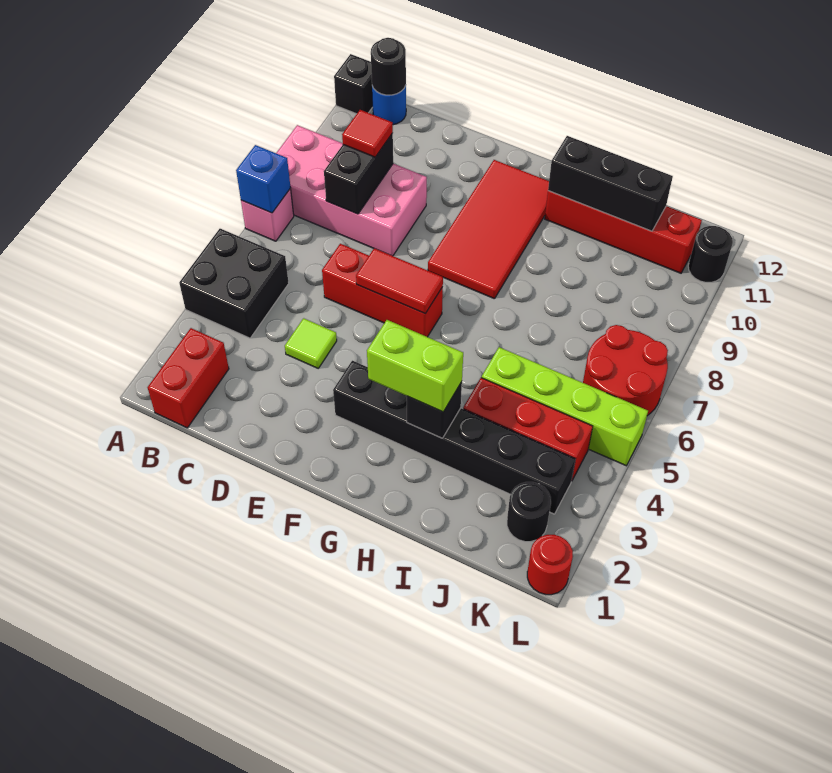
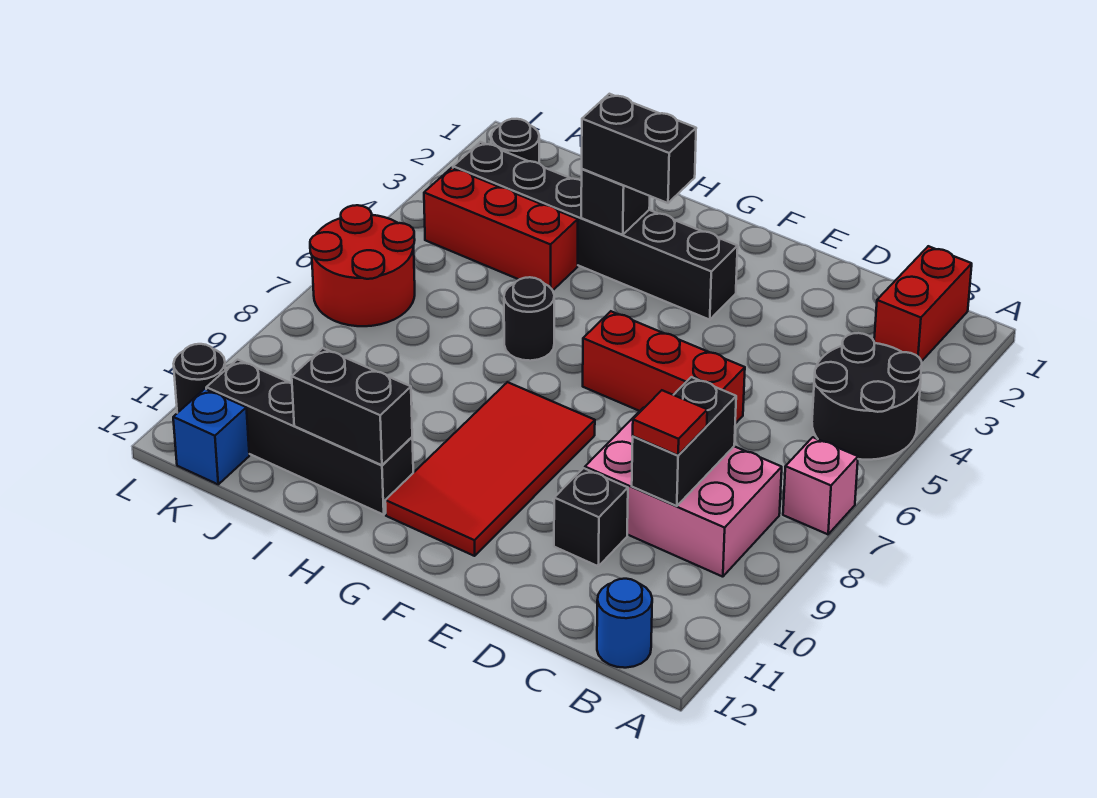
black 2x2 brick [179,229,289,338] -> black 2x2 round brick [812,333,922,460]
blue 1x1 brick [236,145,291,213] -> blue 1x1 brick moved to [173,389,249,484]
pink 2x4 brick [276,125,427,256] -> pink 2x3 brick [585,408,782,577]
black 1x1 brick [334,54,373,114] -> black 1x1 brick moved to [554,468,628,566]
black 1x1 round brick [371,38,406,95] -> black 1x1 round brick moved to [504,277,554,361]
lime 1x1 tile [285,318,337,368] -> none
red 1x2 tile [356,248,443,313] -> none
lime 1x2 brick [367,320,463,412] -> black 1x2 brick [582,94,696,203]
red 1x4 brick [545,191,702,273] -> black 1x4 brick [206,360,413,515]
black 1x3 brick [548,136,673,231] -> black 1x2 brick [292,348,412,465]
lime 1x4 brick [482,347,648,466] -> none
red 1x1 round brick [527,535,573,595] -> none

